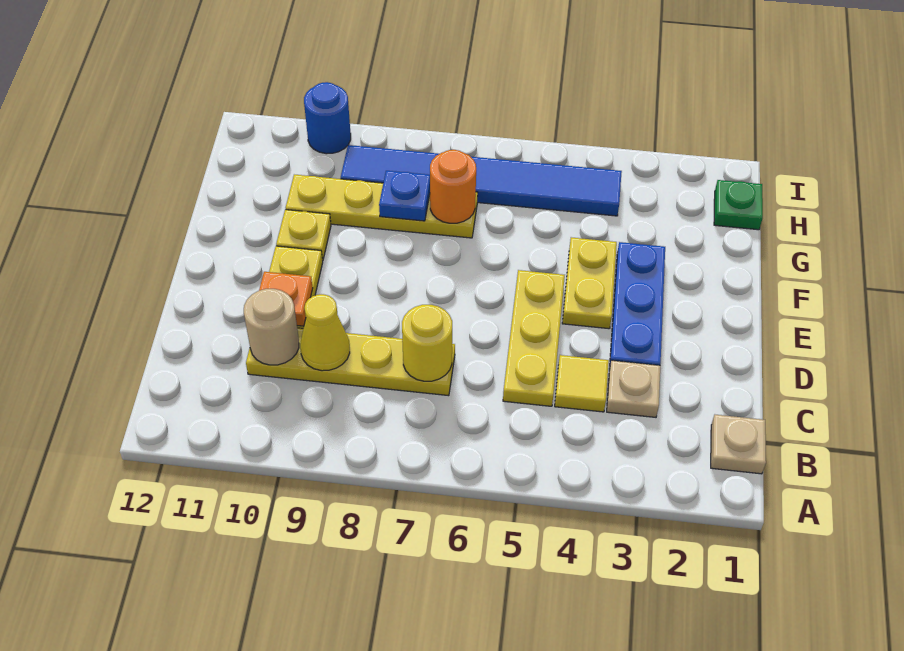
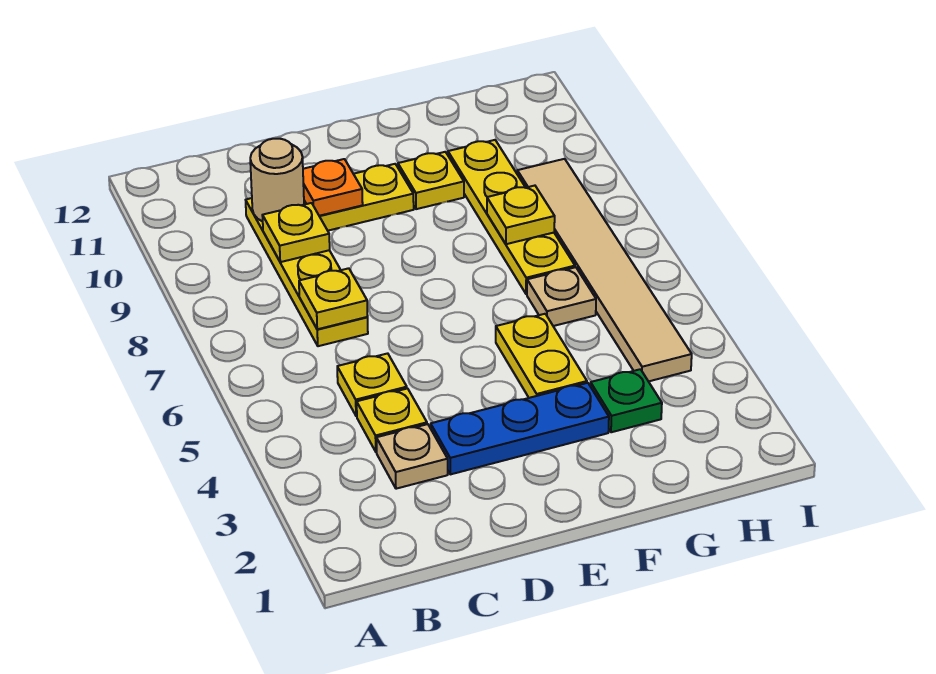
tan 1x1 plate [711,415,766,474] -> tan 1x1 plate moved to [527,267,596,326]
yellow 1x1 tile [555,355,609,412] -> yellow 1x1 plate [357,389,427,452]
yellow 1x3 plate [503,270,565,406] -> yellow 1x1 plate [337,353,407,416]
yellow 1x1 round brick [402,305,452,381] -> yellow 1x1 plate [299,268,368,329]
yellow 1x1 cone [300,294,350,371] -> yellow 1x1 plate [262,203,330,262]
yellow 1x2 plate [562,237,617,329] -> yellow 1x2 plate turned to [496,314,587,398]
orange 1x1 round brick [430,150,476,223] -> none
blue 1x1 plate [379,171,430,221] -> yellow 1x1 plate [487,186,555,244]
green 1x1 plate [714,180,763,230] -> green 1x1 plate moved to [590,369,662,432]
blue 1x6 tile [341,145,622,216] -> tan 1x6 tile [517,159,692,381]
blue 1x1 round brick [304,82,351,154] -> none

